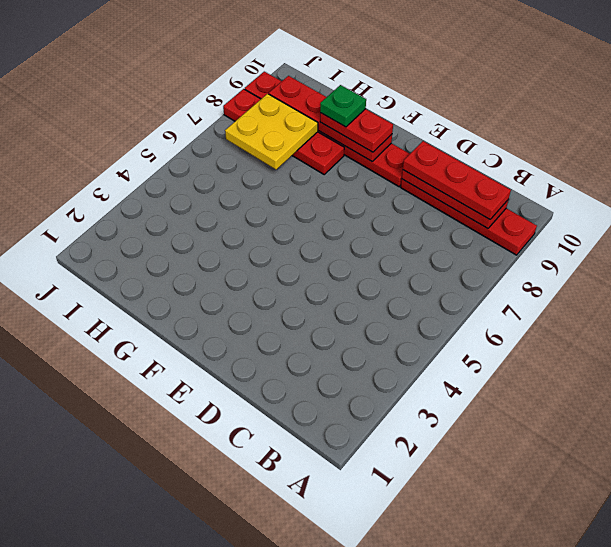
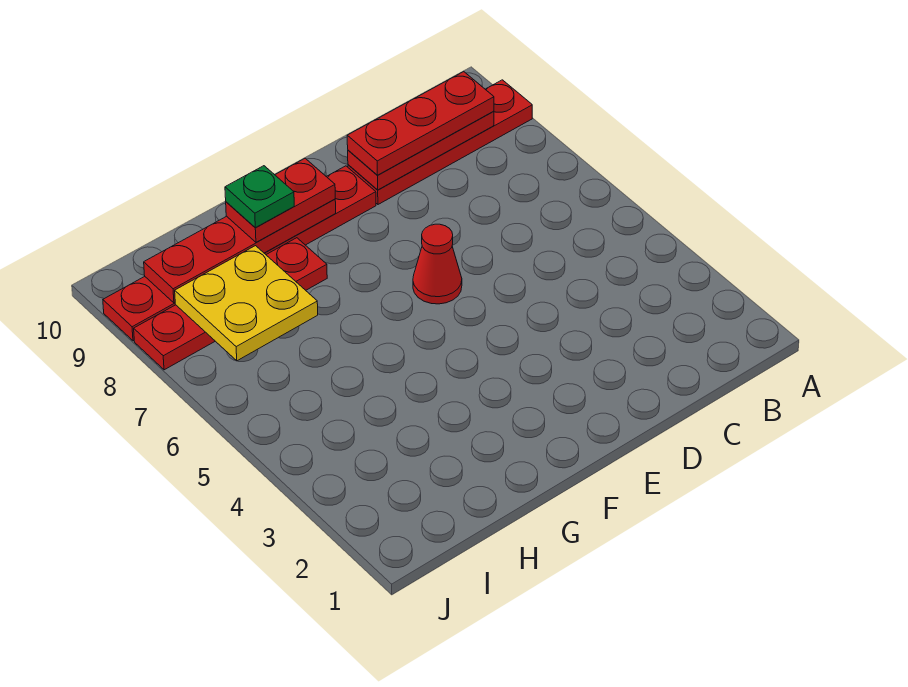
none -> red 1x1 cone [413,224,462,304]

